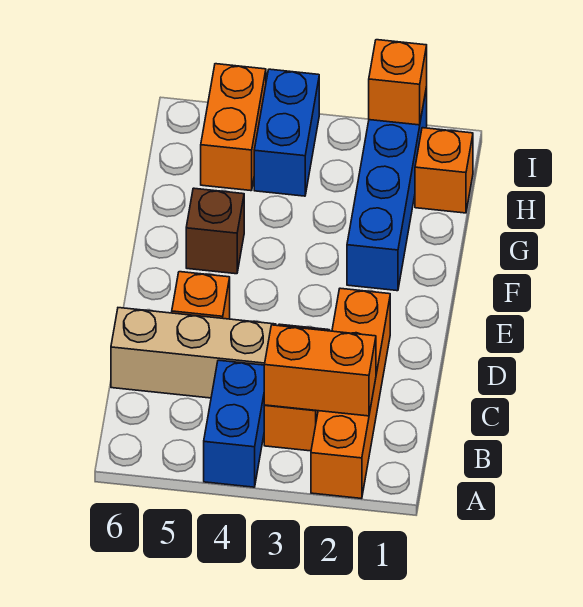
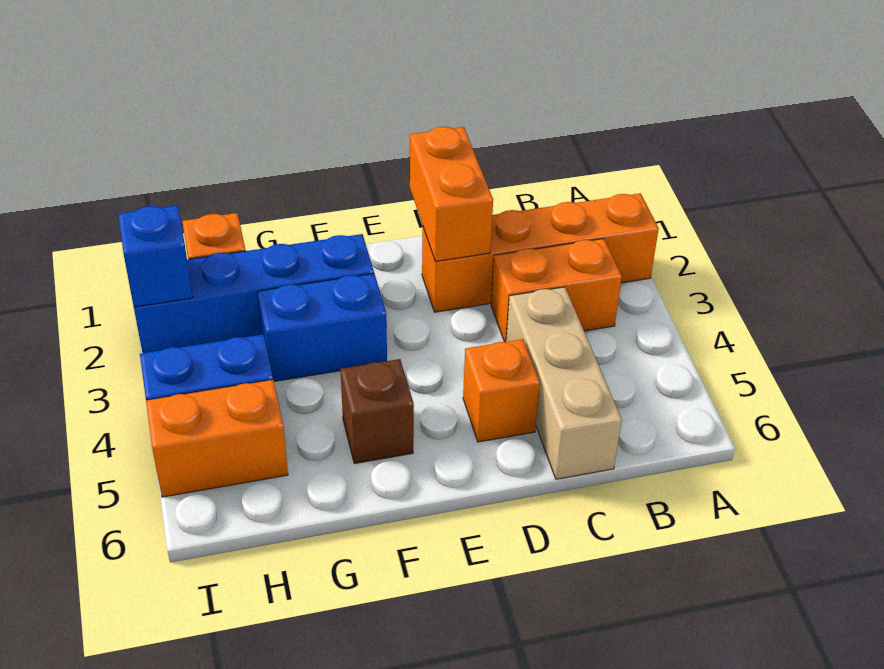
blue 1x2 brick [204,360,265,487] -> blue 1x2 brick moved to [258,273,387,381]
orange 1x2 brick [264,325,376,416] -> orange 1x2 brick moved to [410,127,493,261]
orange 1x1 brick [369,40,427,125] -> blue 1x1 brick [118,205,193,307]

